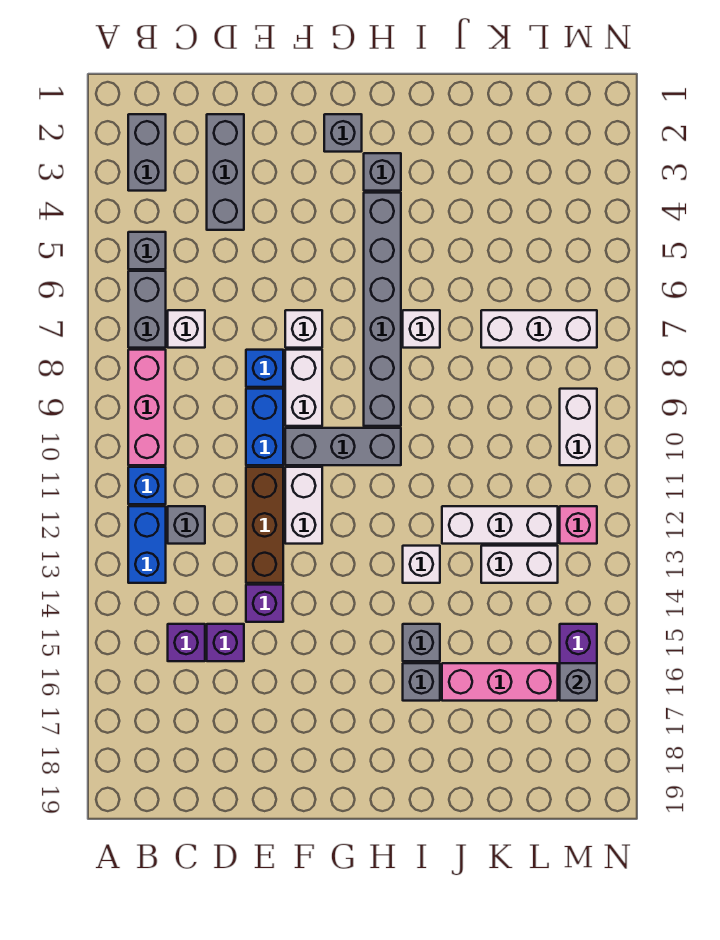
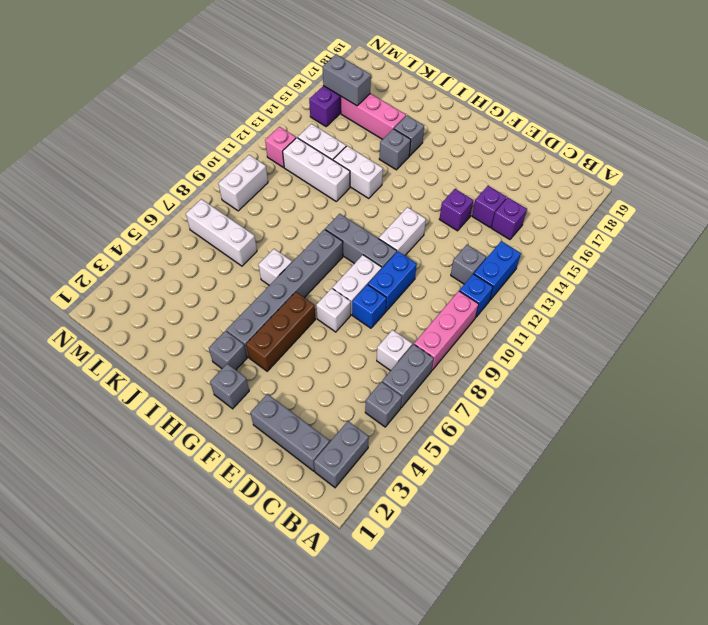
grey 1x3 brick [207,114,244,230] -> grey 1x3 brick turned to [250,394,330,471]
brown 1x3 brick [246,467,283,583] -> brown 1x3 brick moved to [246,292,316,371]
white 1x1 brick [403,546,440,583] -> white 1x2 brick [333,146,383,198]
grey 1x1 brick [560,663,597,701] -> grey 1x2 brick [323,54,371,106]

